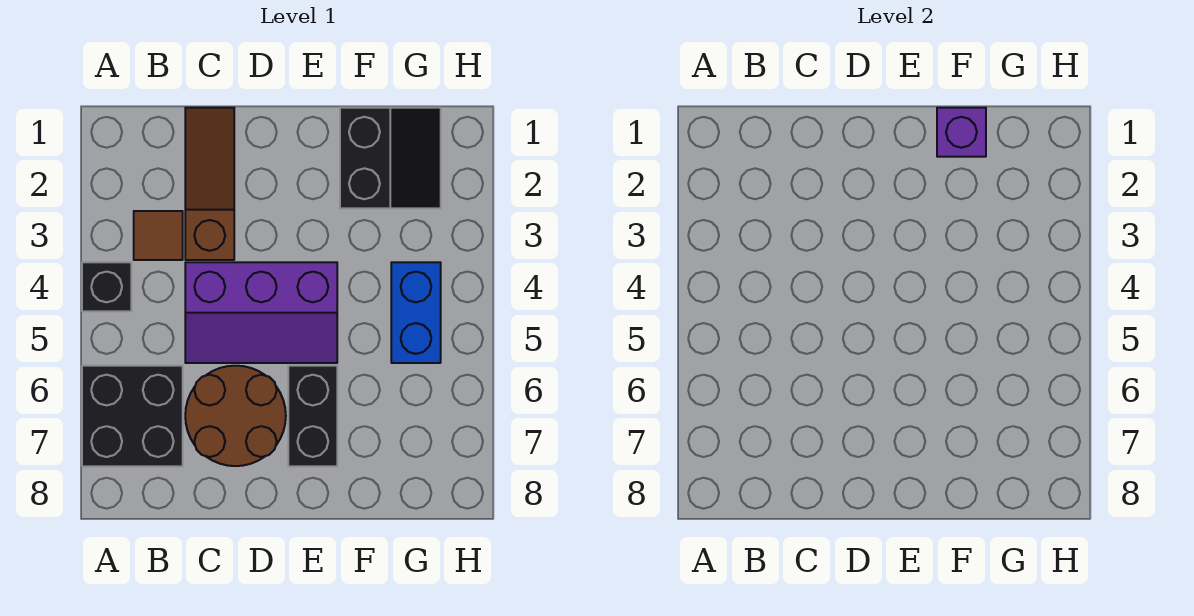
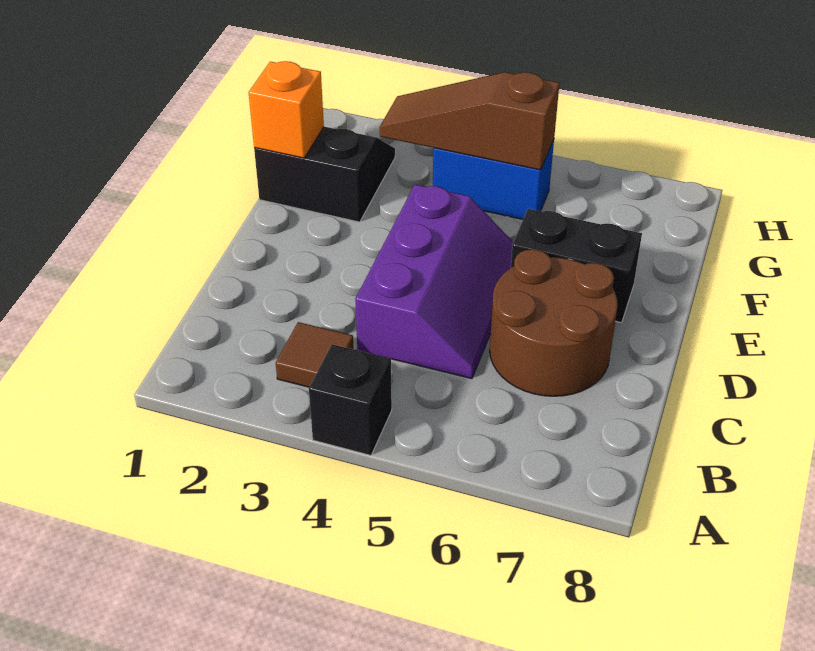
black 2x2 brick [82,366,183,466] -> none
brown 1x3 slope [185,108,234,260] -> brown 1x3 slope moved to [380,72,559,170]
purple 1x1 brick [937,108,986,157] -> orange 1x1 brick [249,61,324,158]

